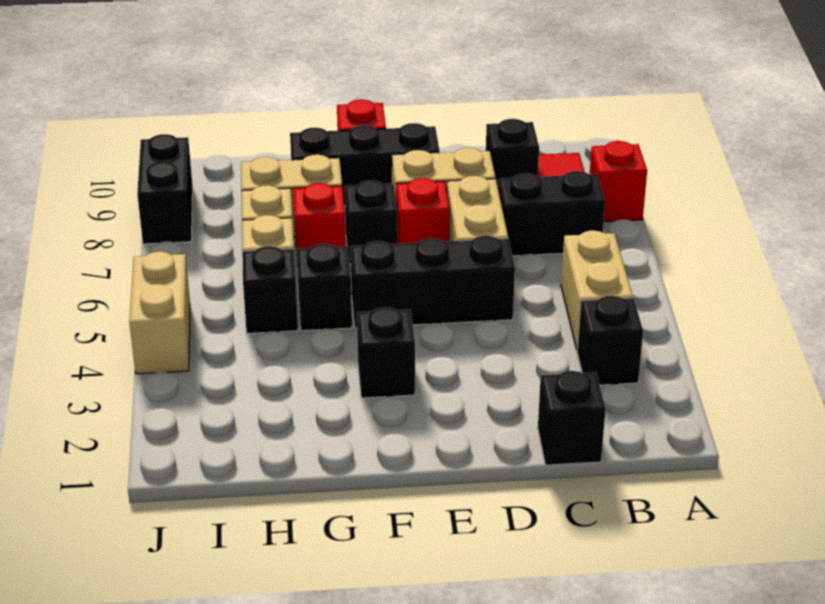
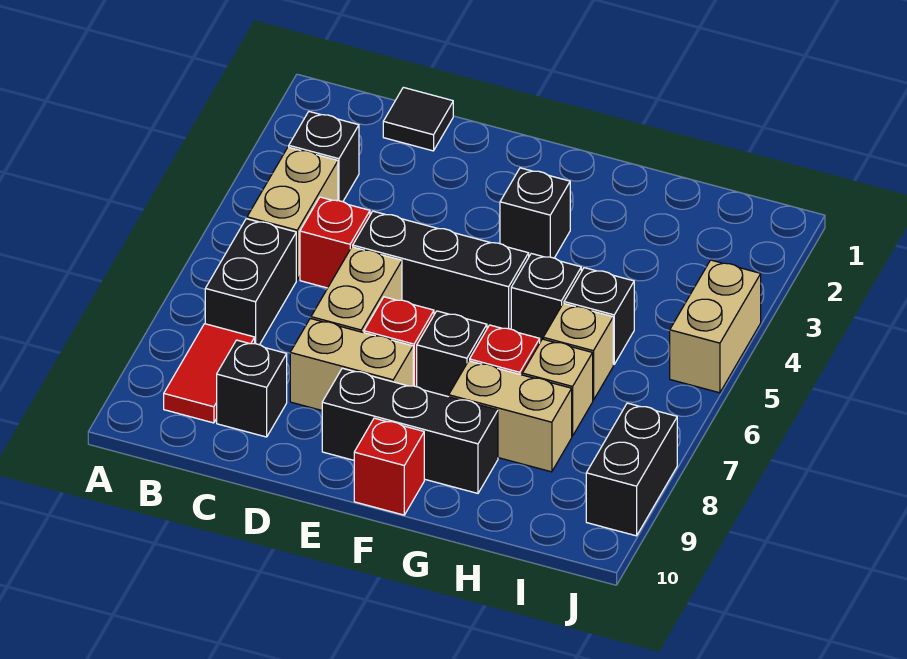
red 1x1 brick [590,141,647,222] -> red 1x1 brick moved to [300,197,370,288]
black 1x2 brick [498,171,605,256] -> black 1x2 brick turned to [205,219,296,345]
black 1x1 brick [538,371,606,465] -> black 1x1 tile [383,87,453,151]

